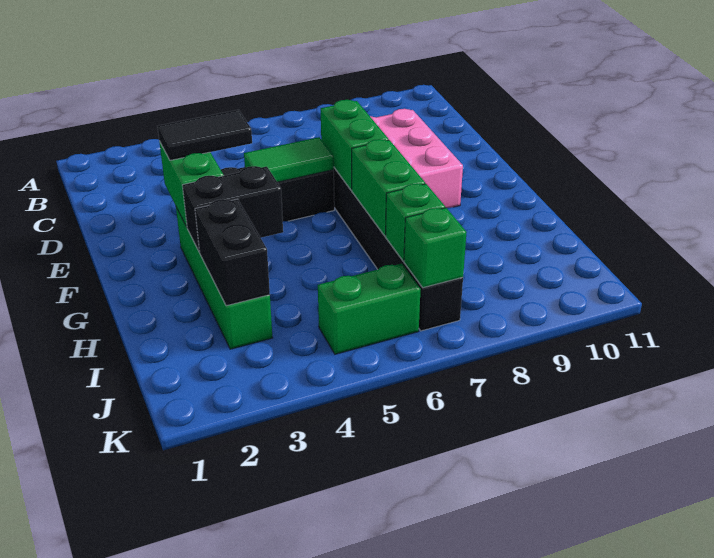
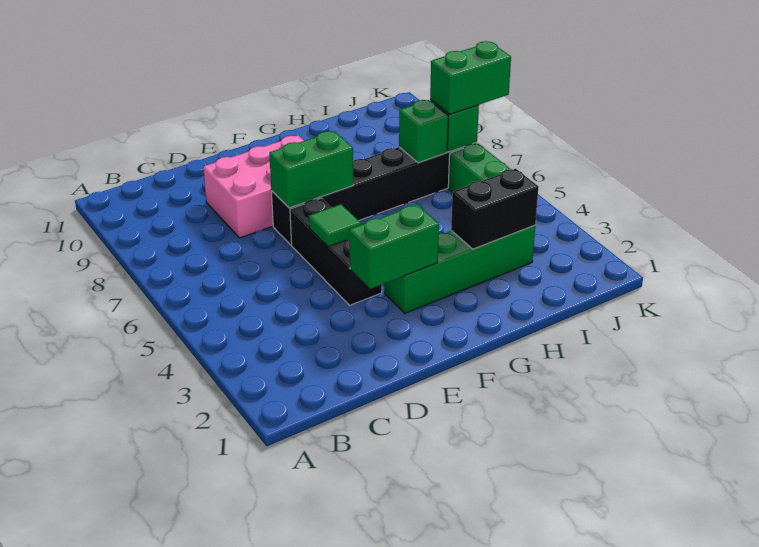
black 1x2 tile [158,110,252,160] -> none
green 1x2 tile [244,137,334,182] -> green 1x1 tile [309,204,361,247]
black 1x2 brick [182,166,283,252] -> none
green 1x2 brick [352,139,425,236] -> green 1x2 brick moved to [430,41,511,114]

